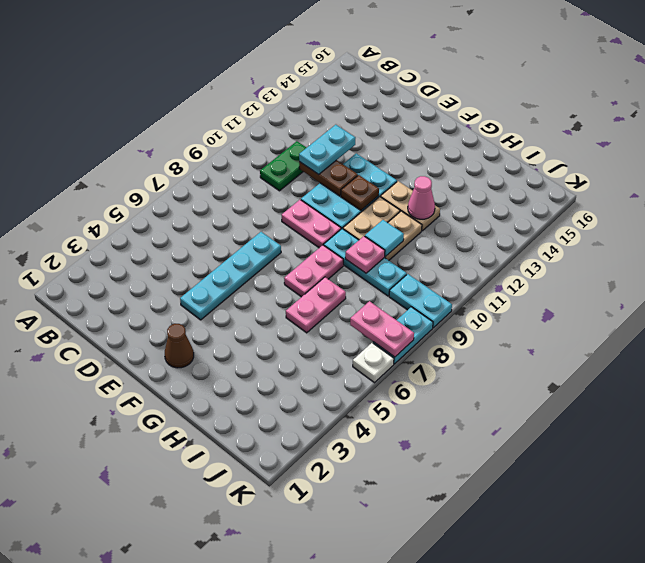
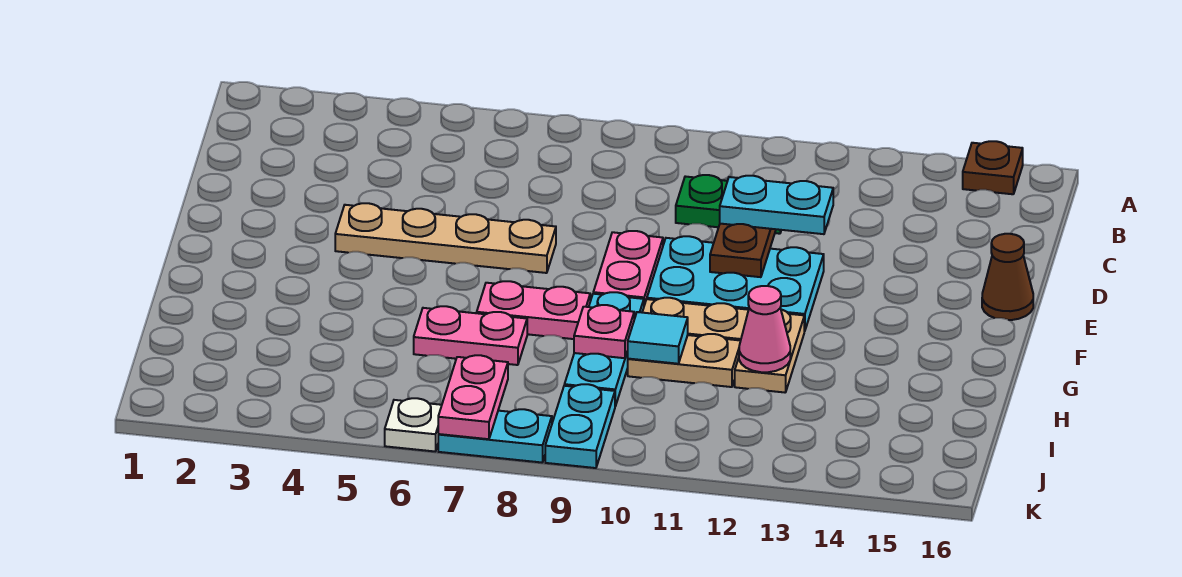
cyan 1x4 plate [180,232,281,320] -> tan 1x4 plate [335,203,556,273]
brown 1x1 cone [165,324,194,368] -> brown 1x1 cone moved to [982,234,1033,320]
brown 1x1 plate [341,175,379,210] -> brown 1x1 plate moved to [963,141,1023,194]

